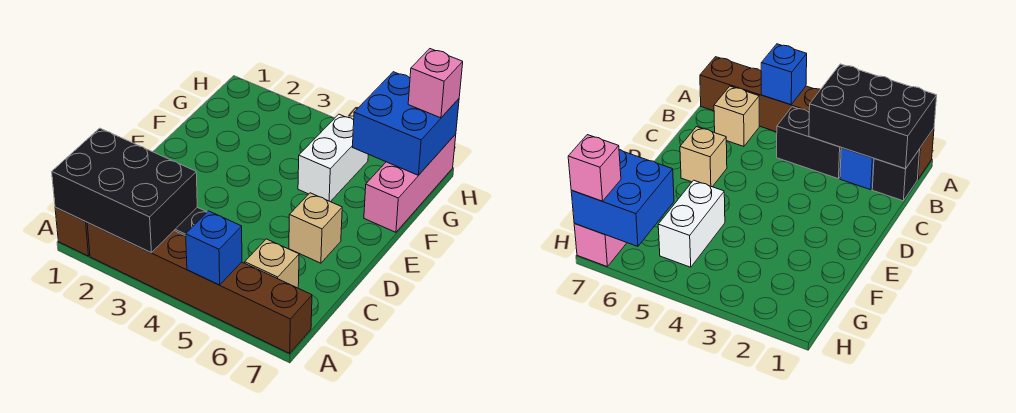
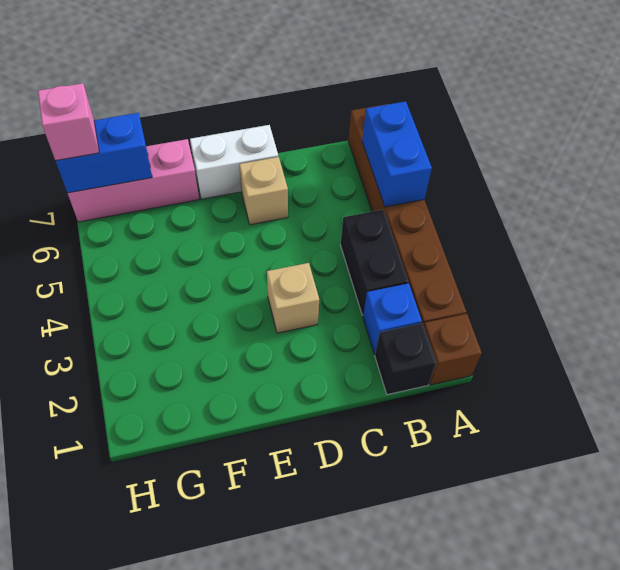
black 2x3 brick [52,128,197,252] -> none
blue 1x1 brick [186,211,242,285] -> blue 1x2 brick [362,101,432,207]
tan 1x1 brick [245,239,299,288] -> tan 1x1 brick moved to [267,263,319,333]
white 1x2 brick [298,114,368,202] -> white 1x2 brick moved to [190,125,278,199]
blue 2x2 brick [353,72,459,175] -> blue 1x2 brick [56,113,152,193]

